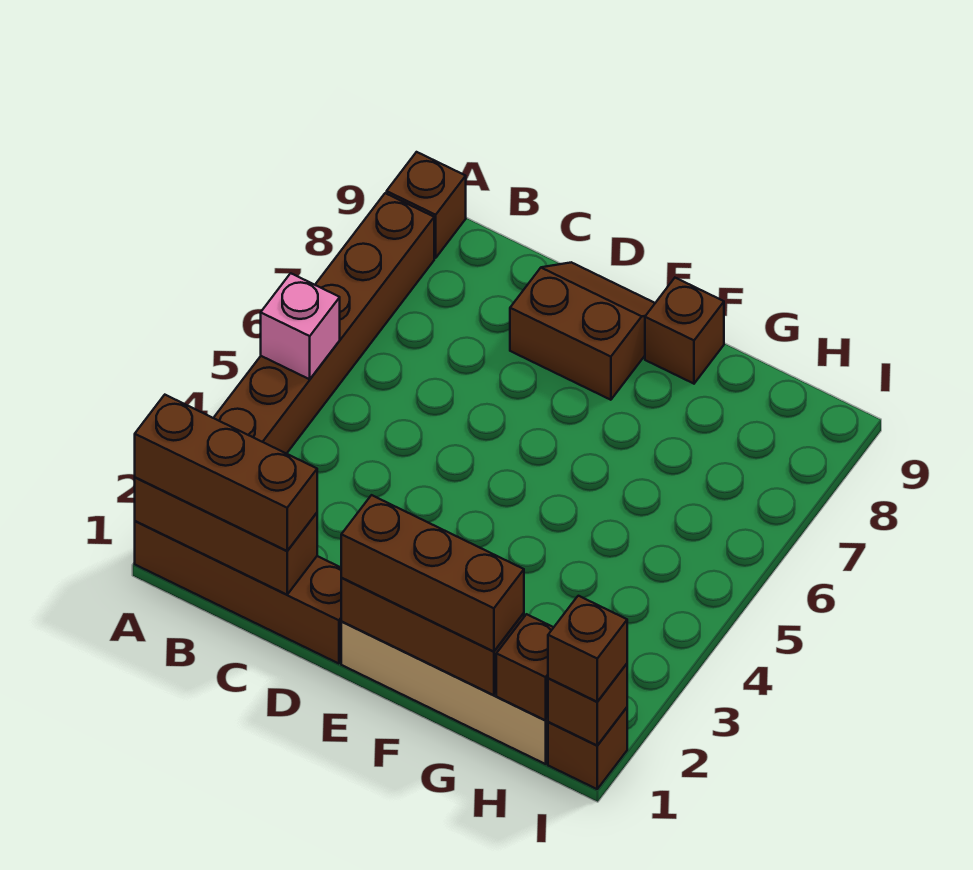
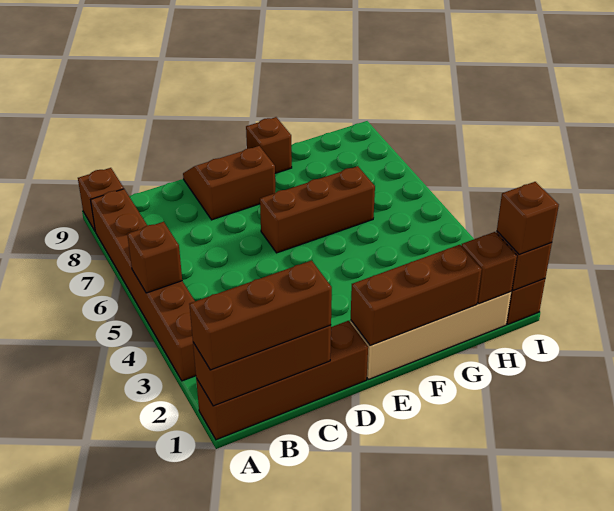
pink 1x1 brick [261,273,340,379] -> brown 1x1 brick [127,222,182,293]
brown 1x3 brick [341,495,524,651] -> brown 1x3 brick moved to [260,166,375,253]

